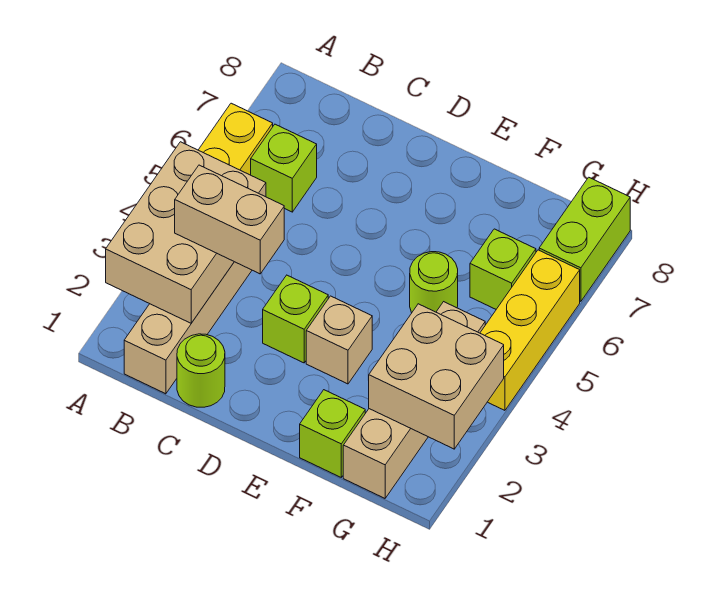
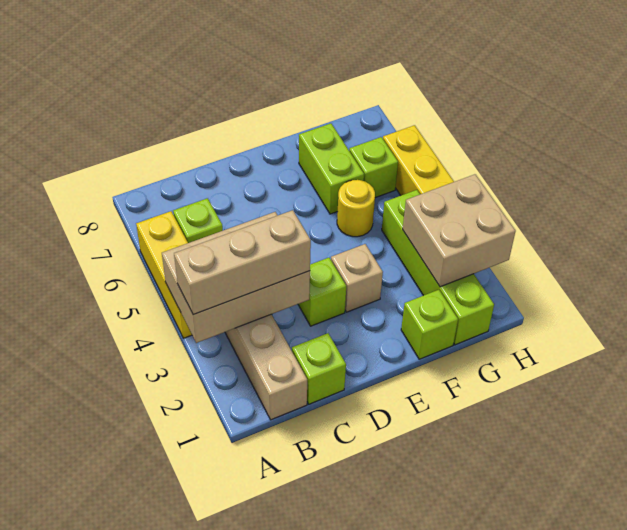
tan 2x3 brick [106,142,266,323] -> tan 2x3 brick turned to [162,212,310,343]
tan 1x2 brick [175,165,284,274] -> tan 1x3 brick [174,210,311,315]
lime 1x1 round brick [177,334,225,407] -> lime 1x1 brick [292,333,346,404]
lime 1x1 round brick [410,252,458,313] -> yellow 1x1 round brick [337,180,375,237]
tan 1x4 brick [343,302,485,498] -> lime 1x4 brick [382,190,494,345]
lime 1x2 brick [539,177,630,301] -> lime 1x2 brick moved to [299,123,364,214]

